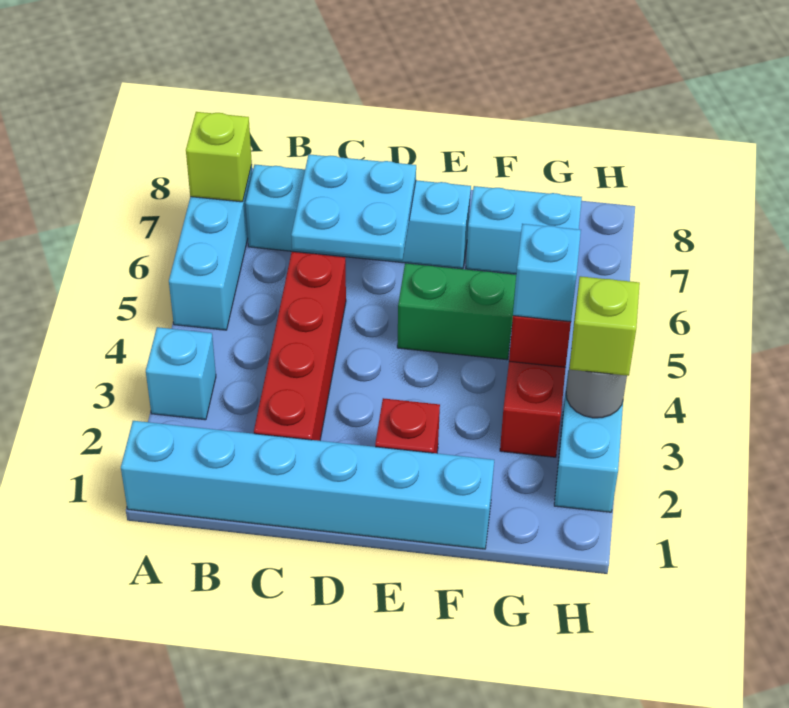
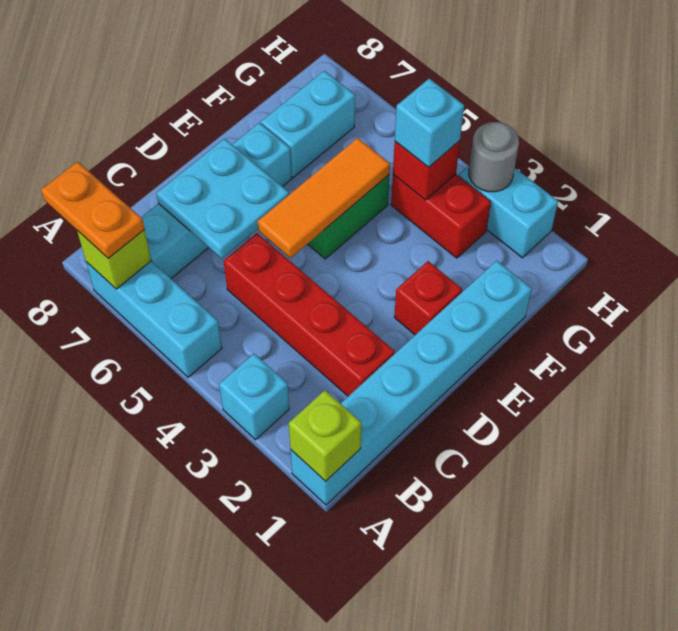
none -> orange 1x2 plate [41,162,145,259]
none -> orange 1x3 tile [258,138,390,258]
lime 1x1 brick [570,276,640,376] -> lime 1x1 brick moved to [289,390,361,481]

